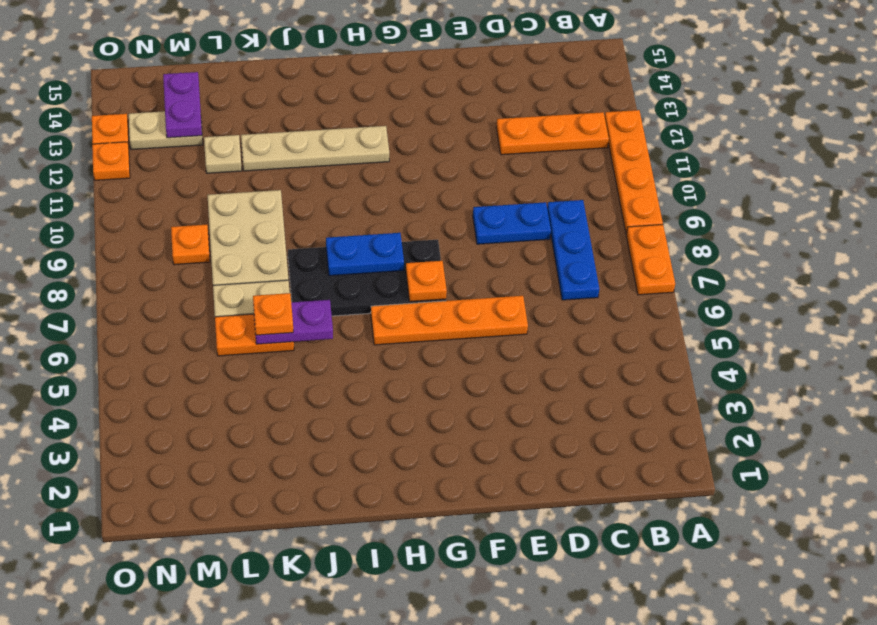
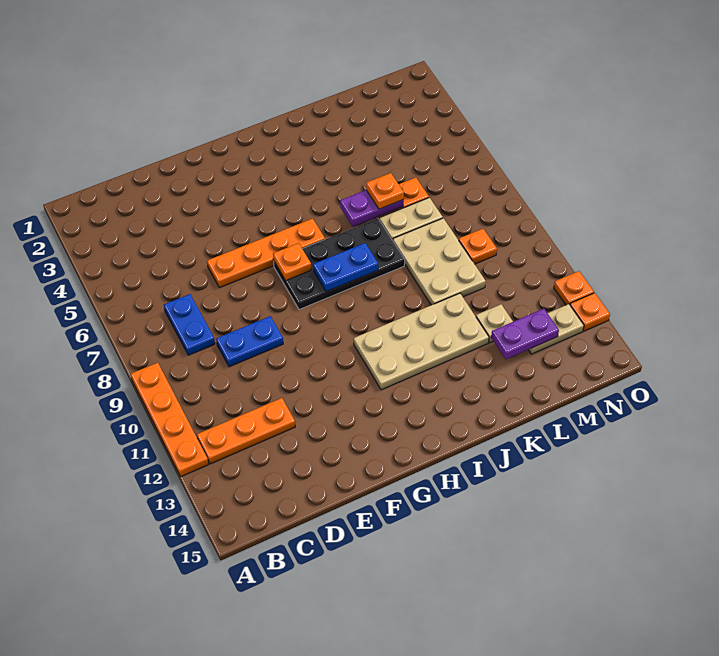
orange 1x2 plate [626,225,675,295] -> none
blue 1x3 plate [547,200,599,300] -> blue 1x2 plate [164,294,215,355]
tan 1x4 plate [241,126,389,171] -> tan 2x4 plate [354,293,489,390]
purple 1x2 plate [163,72,202,138] -> purple 1x2 plate turned to [491,309,559,359]

